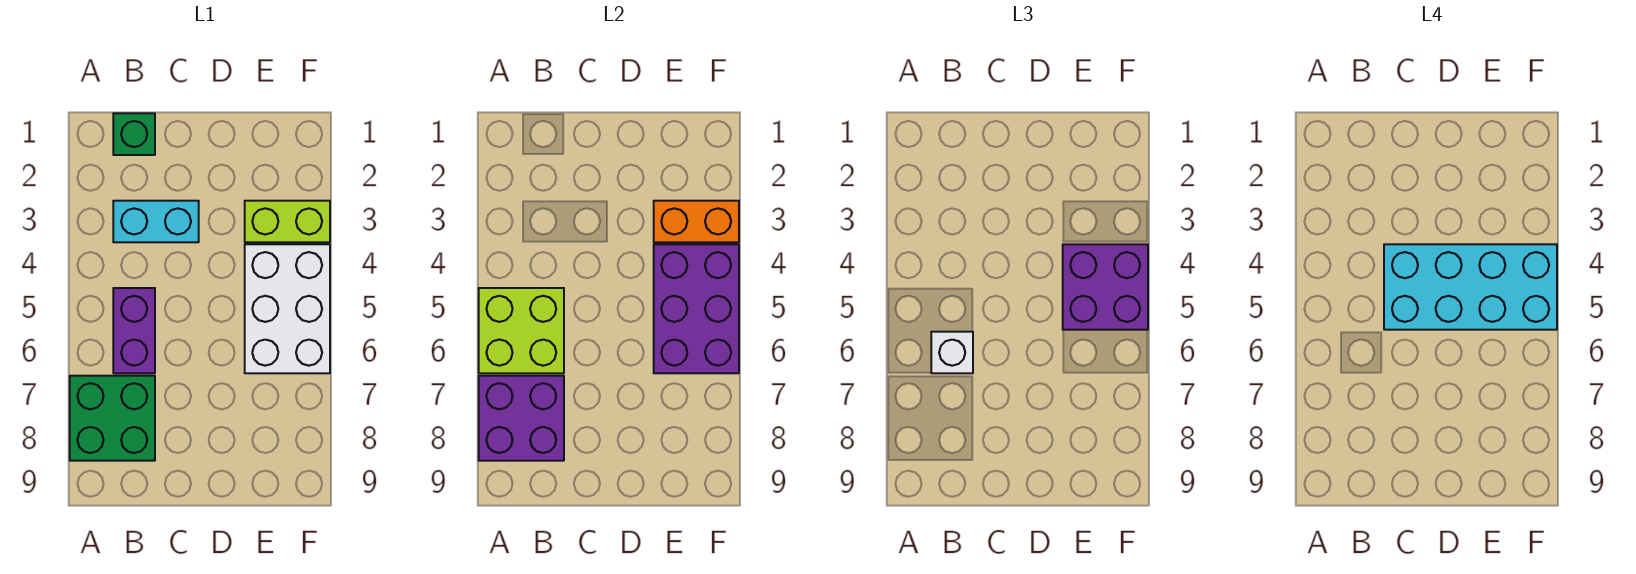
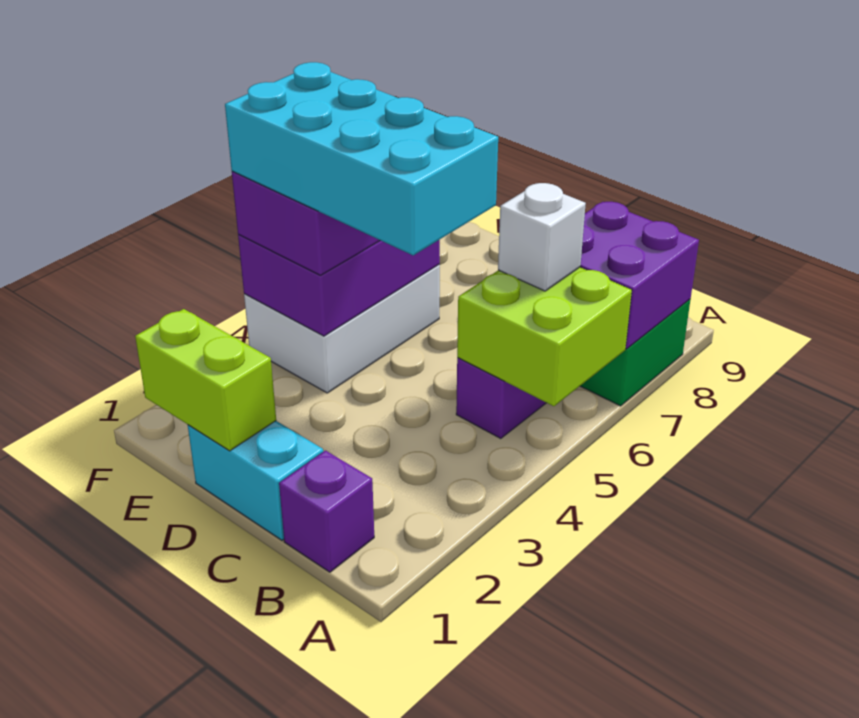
green 1x1 brick [113,113,155,155] -> purple 1x1 brick [279,450,374,572]
cyan 1x2 brick [113,201,199,242] -> cyan 1x2 brick moved to [188,421,323,540]
lime 1x2 brick [245,201,330,242] -> lime 1x2 brick moved to [135,309,276,451]
orange 1x2 brick [654,201,739,242] -> none

